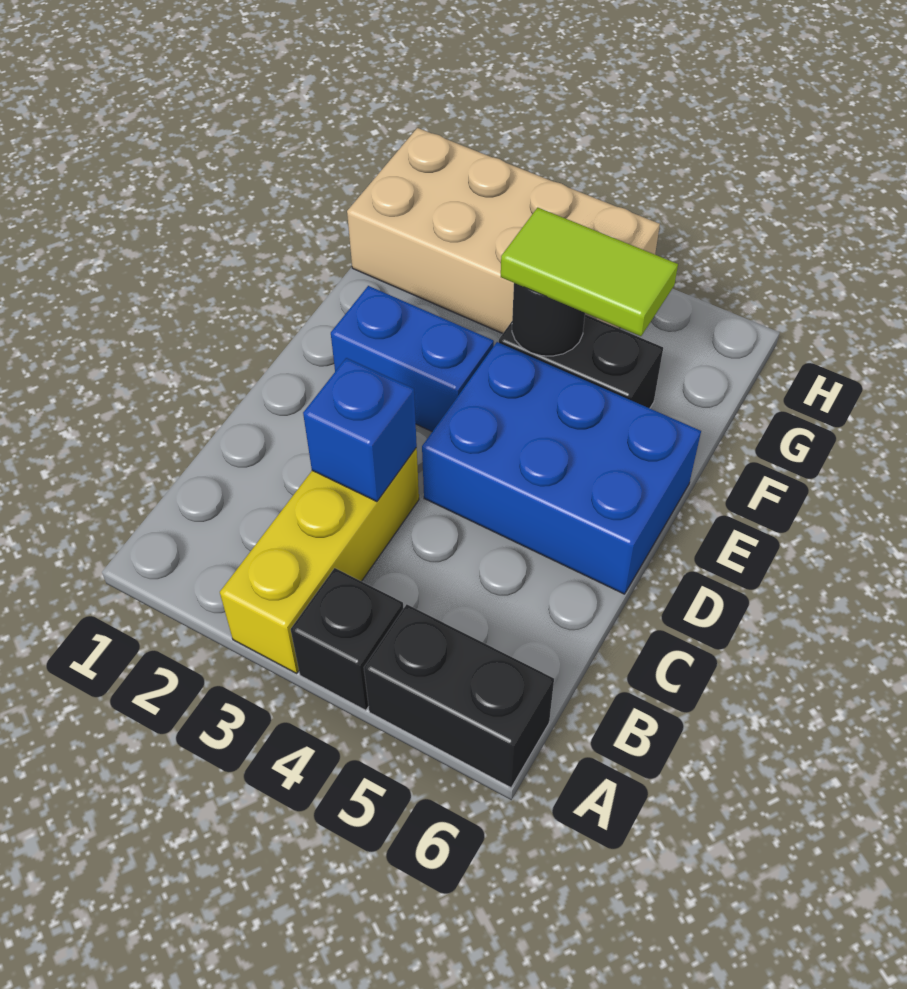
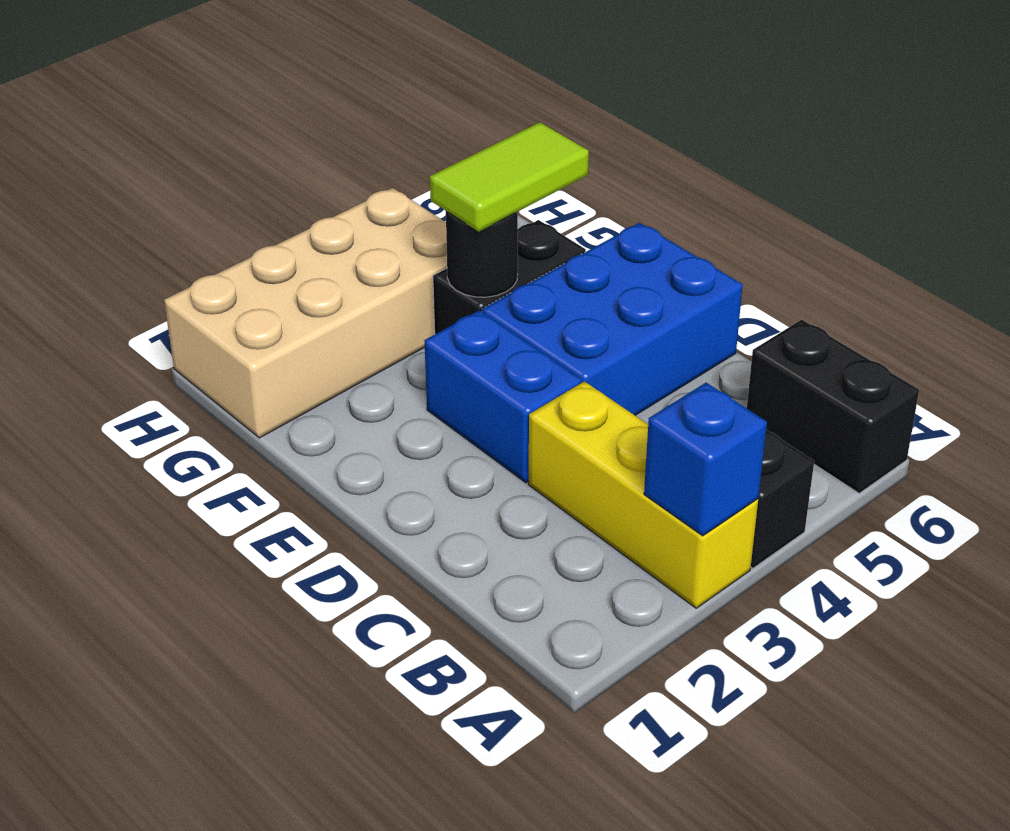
black 1x2 brick [364,604,554,787] -> black 1x2 brick turned to [747,320,919,493]
blue 1x1 brick [303,358,417,502] -> blue 1x1 brick moved to [644,383,767,536]
blue 1x2 brick [331,286,494,432] -> blue 1x2 brick turned to [425,310,582,483]

